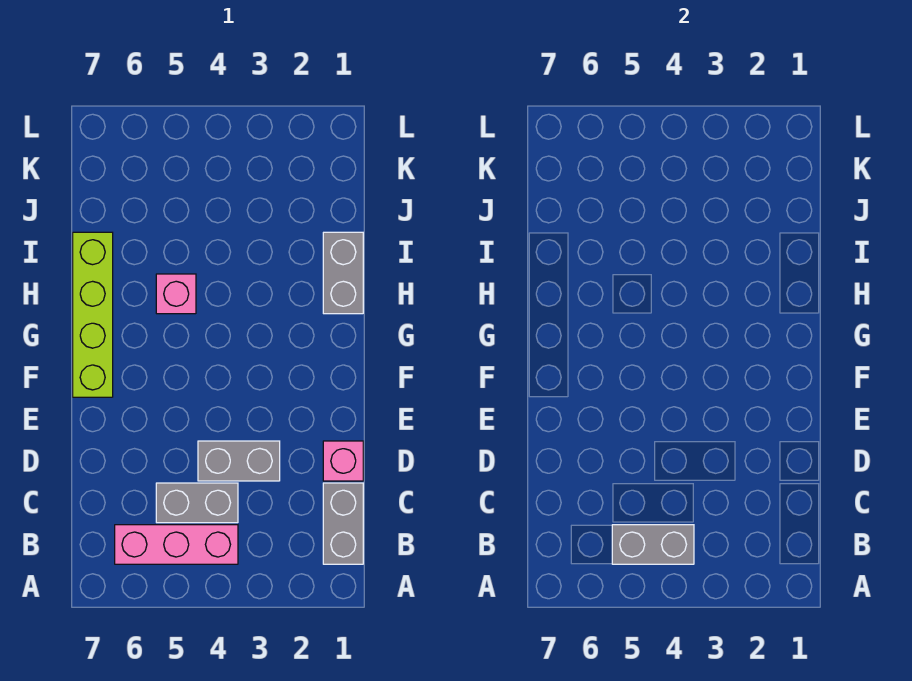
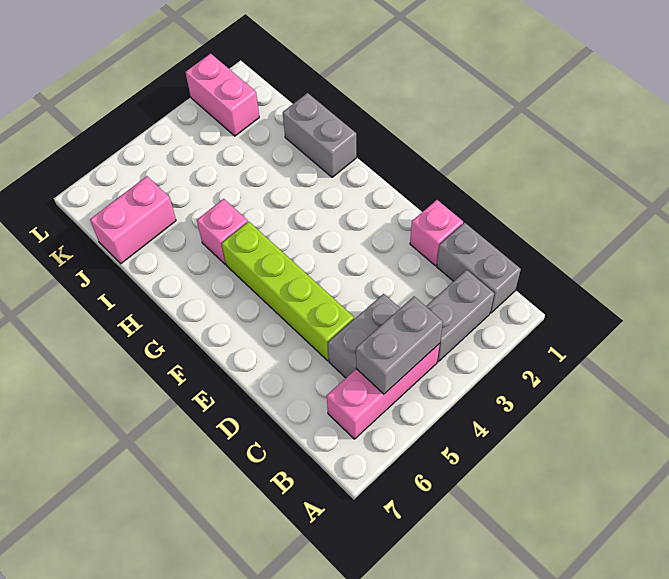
grey 1x2 brick [198,441,280,481] -> grey 1x2 brick moved to [426,270,494,362]
lime 1x4 brick [73,232,113,397] -> lime 1x4 brick moved to [222,222,354,361]
none -> pink 1x2 brick [90,176,176,264]
none -> pink 1x2 brick [185,54,259,136]

